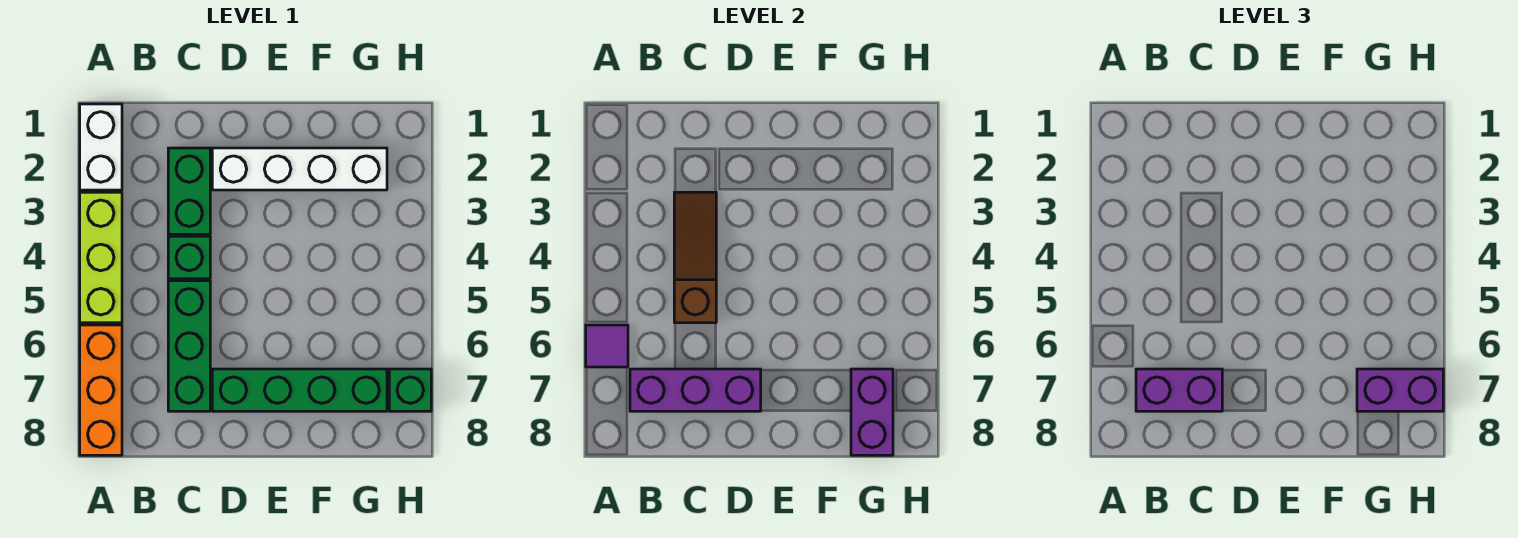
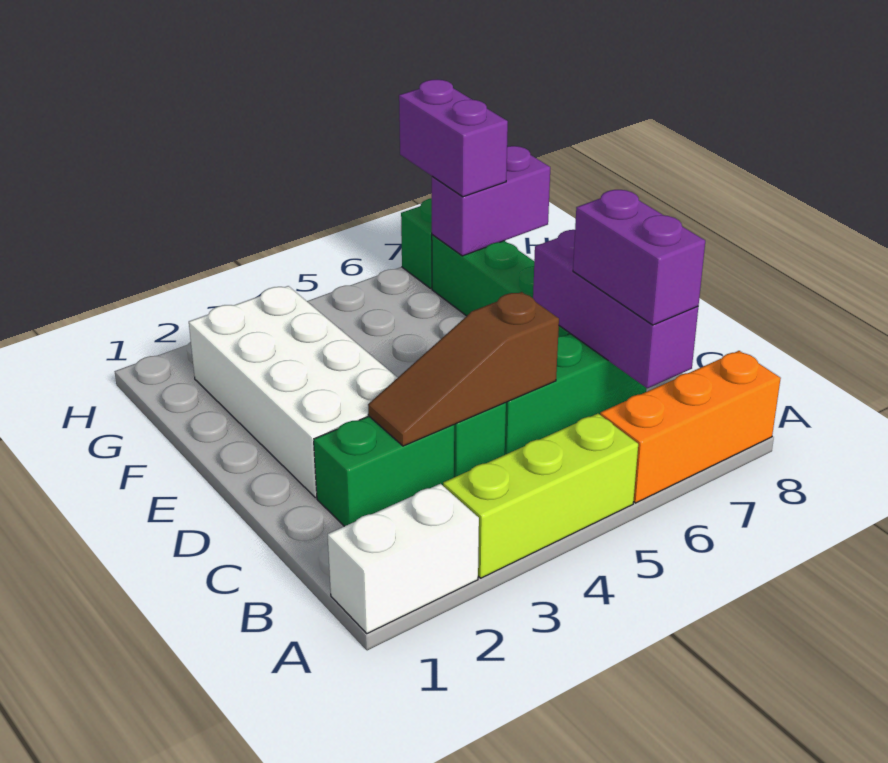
purple 1x1 tile [586,325,628,367] -> none
white 1x4 brick [212,148,387,190] -> white 2x4 brick [189,286,398,498]

